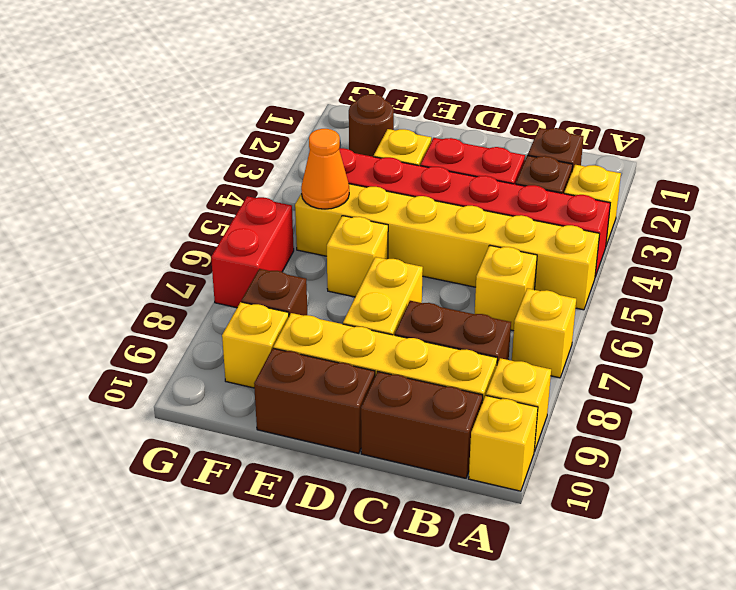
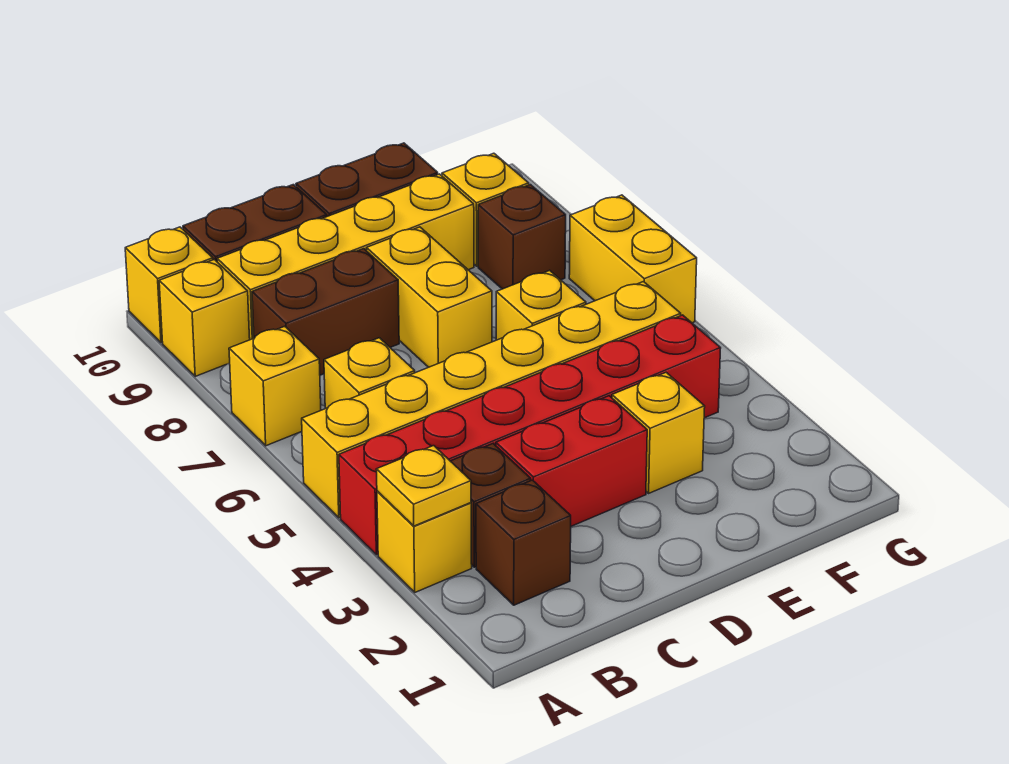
none -> yellow 1x1 plate [376,446,471,526]
brown 1x1 round brick [349,94,394,157] -> none
orange 1x1 cone [301,129,349,209] -> none
red 1x2 brick [211,196,294,308] -> yellow 1x2 brick [569,195,697,323]

